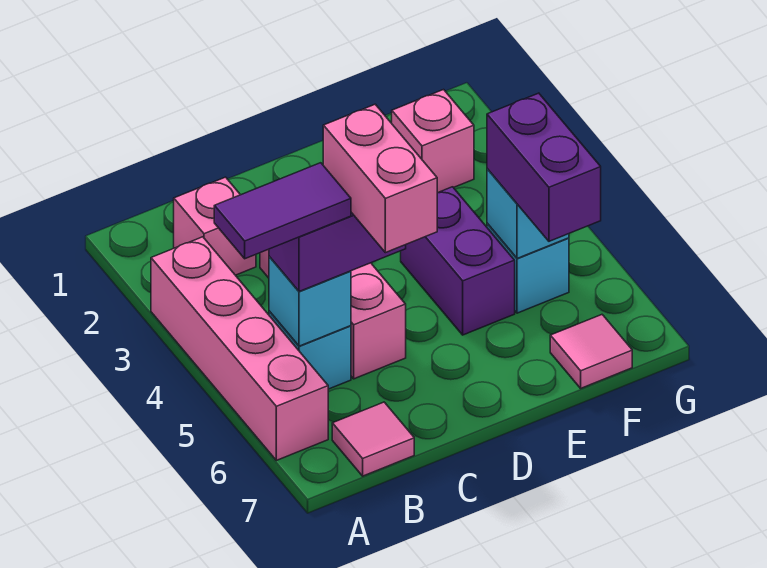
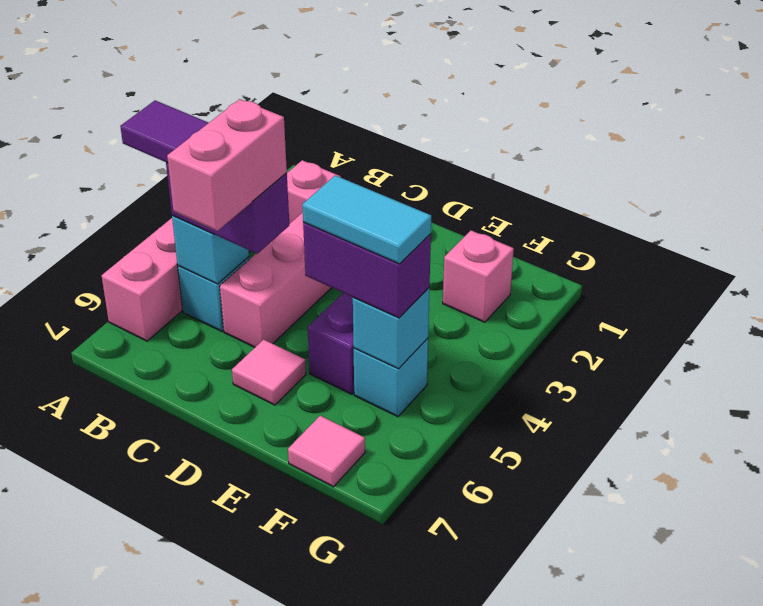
pink 1x1 tile [332,402,414,476] -> pink 1x1 tile moved to [232,339,306,405]
none -> cyan 1x2 tile [302,175,431,264]
purple 1x2 brick [487,93,601,241] -> purple 1x2 brick turned to [303,222,431,318]

